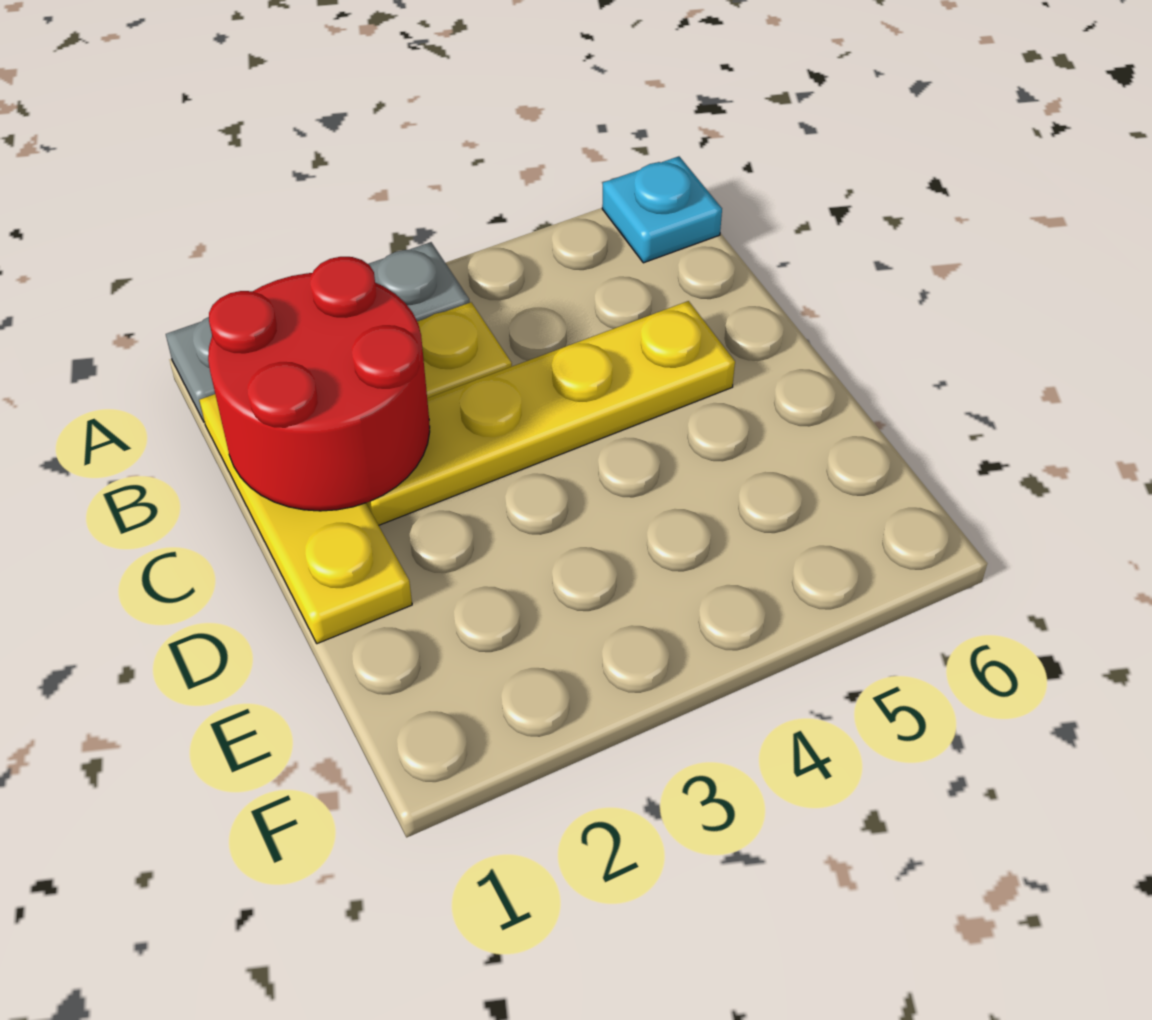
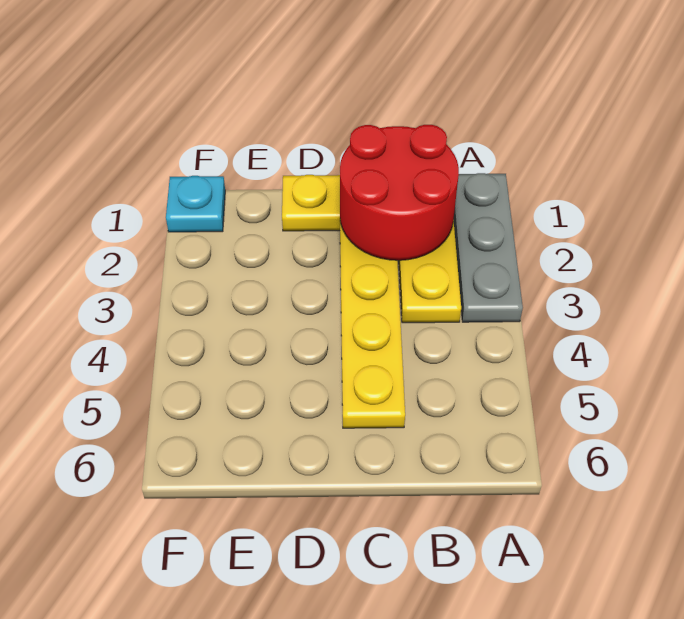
cyan 1x1 plate [602,156,722,263] -> cyan 1x1 plate moved to [166,176,225,232]

